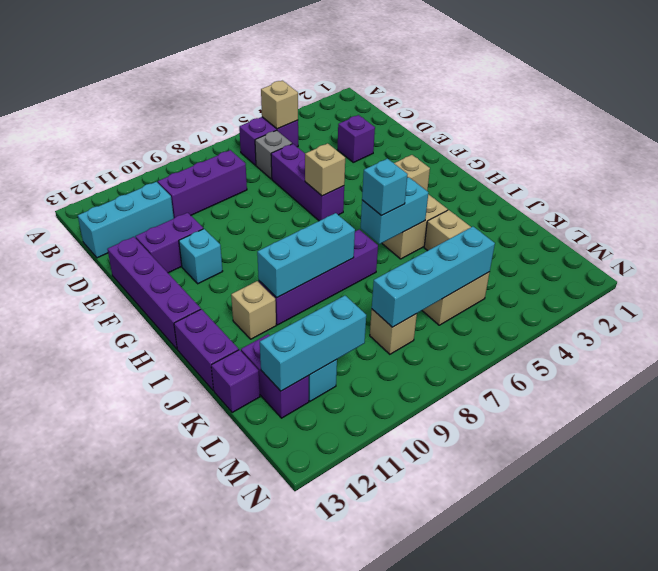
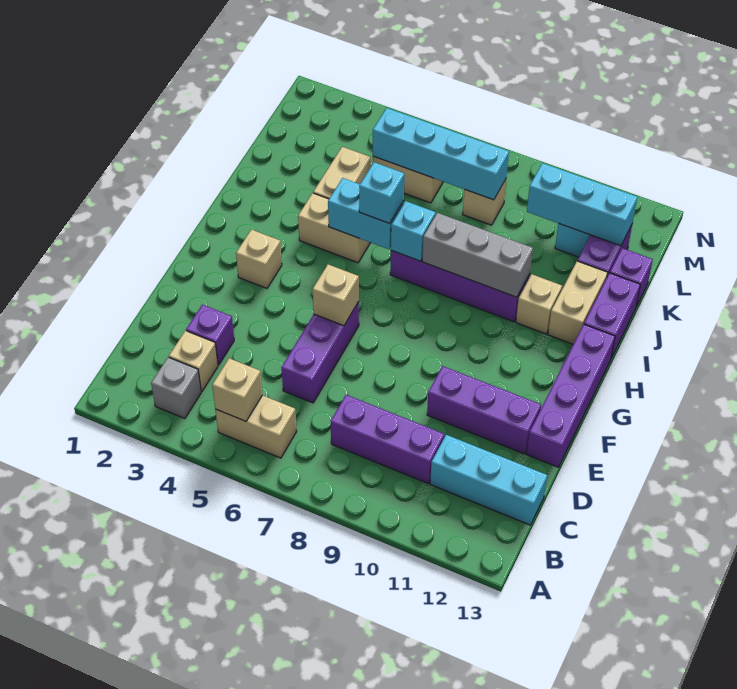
purple 1x2 brick [239,117,298,165] -> tan 1x2 brick [215,395,297,458]
none -> tan 1x1 brick [169,331,218,391]
grey 1x1 brick [255,130,292,179] -> grey 1x1 brick moved to [151,357,201,418]
purple 1x2 brick [135,213,203,273] -> purple 1x3 brick [427,366,541,454]
cyan 1x1 brick [179,229,223,284] -> cyan 1x1 brick moved to [391,201,436,261]
cyan 1x3 brick [257,213,355,298] -> grey 1x3 brick [422,213,533,297]
none -> tan 1x2 brick [548,261,608,344]

